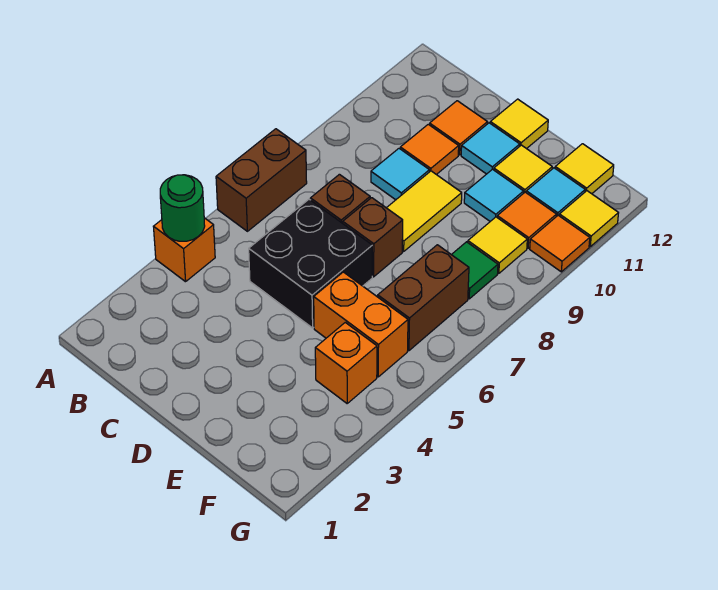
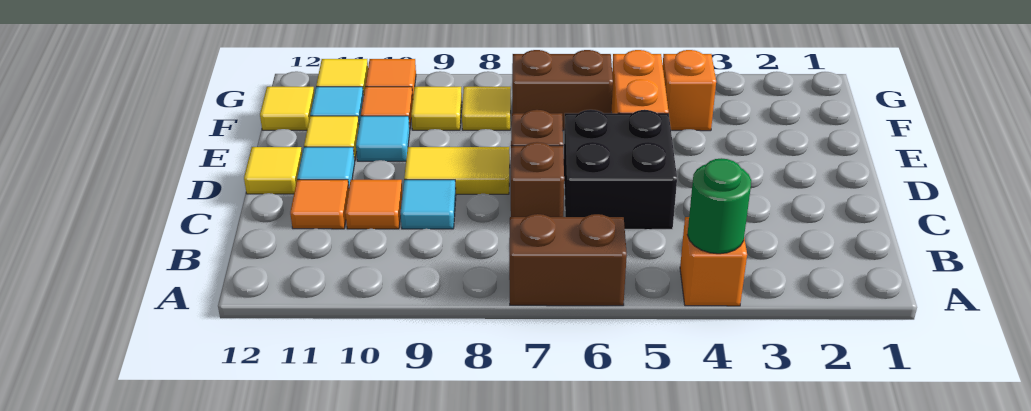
green 1x1 tile [452,242,498,299] -> yellow 1x1 tile [462,87,511,130]

